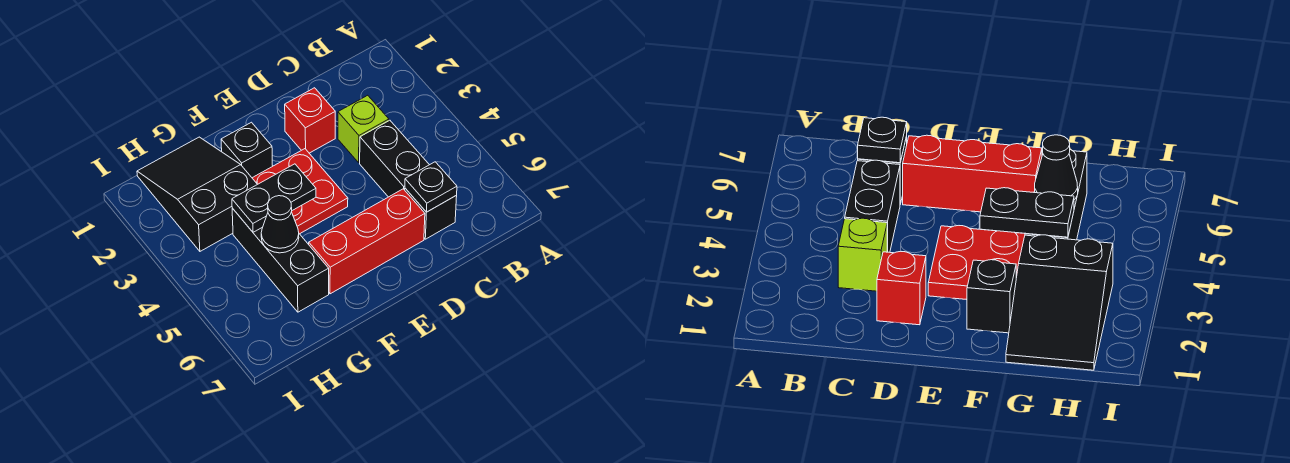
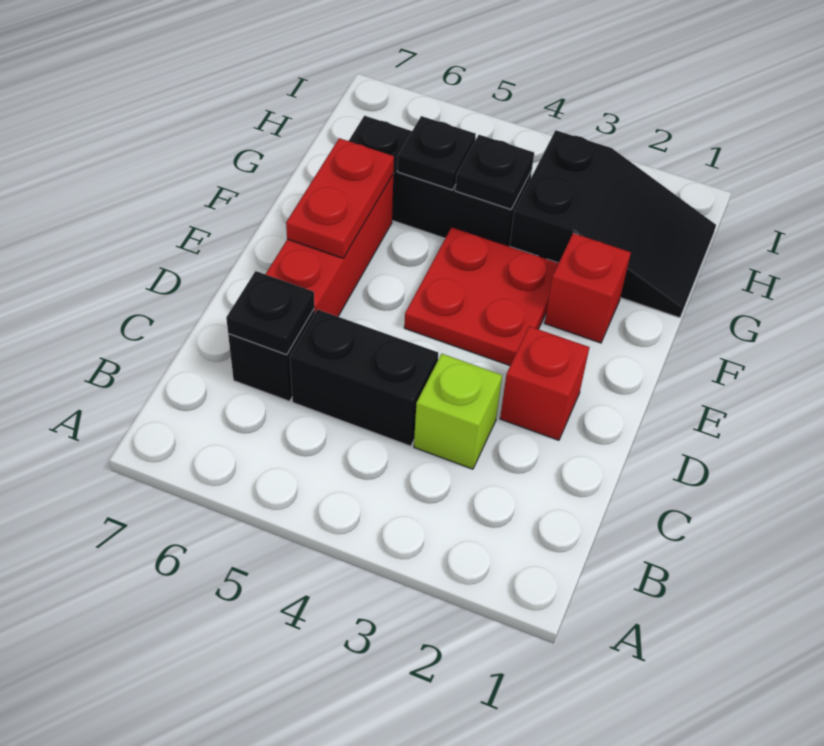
none -> red 1x2 plate [286,138,394,258]
black 1x1 brick [221,122,273,178] -> red 1x1 brick [545,233,631,343]
black 1x2 plate [232,164,316,232] -> black 1x1 plate [455,135,534,209]
black 1x1 cone [261,196,299,253] -> black 1x1 plate [397,116,476,190]

